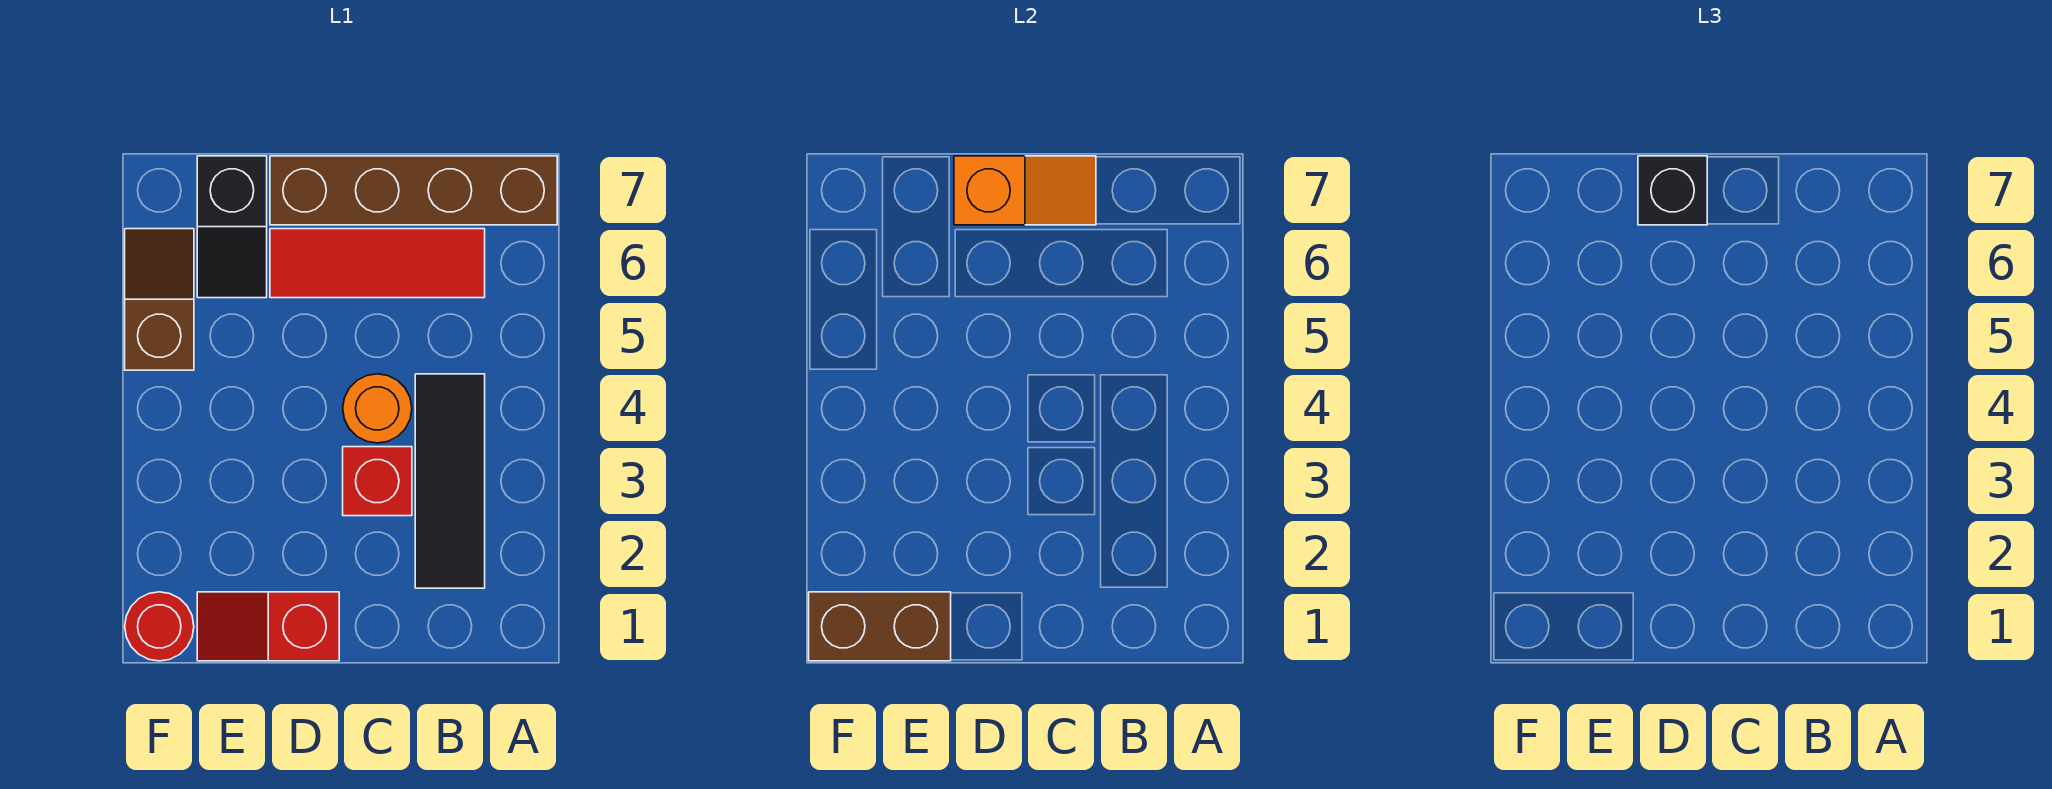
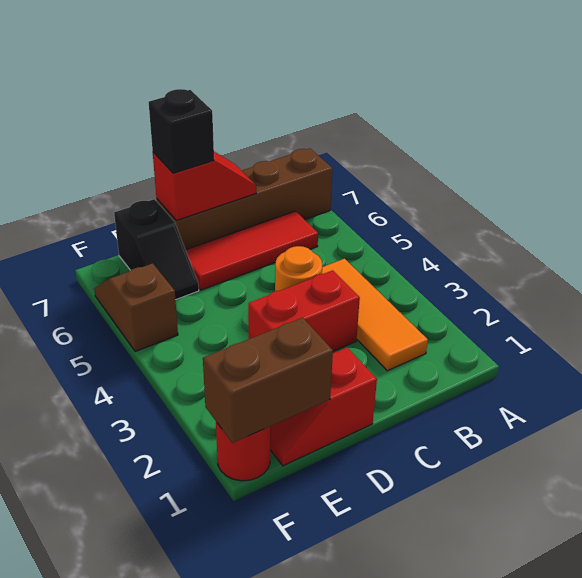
black 1x3 tile [415,374,485,588] -> orange 1x3 tile [322,259,428,371]
red 1x1 brick [343,447,412,516] -> red 1x2 brick [248,270,360,351]
orange 1x2 slope [954,156,1096,225] -> red 1x2 slope [153,152,256,220]

